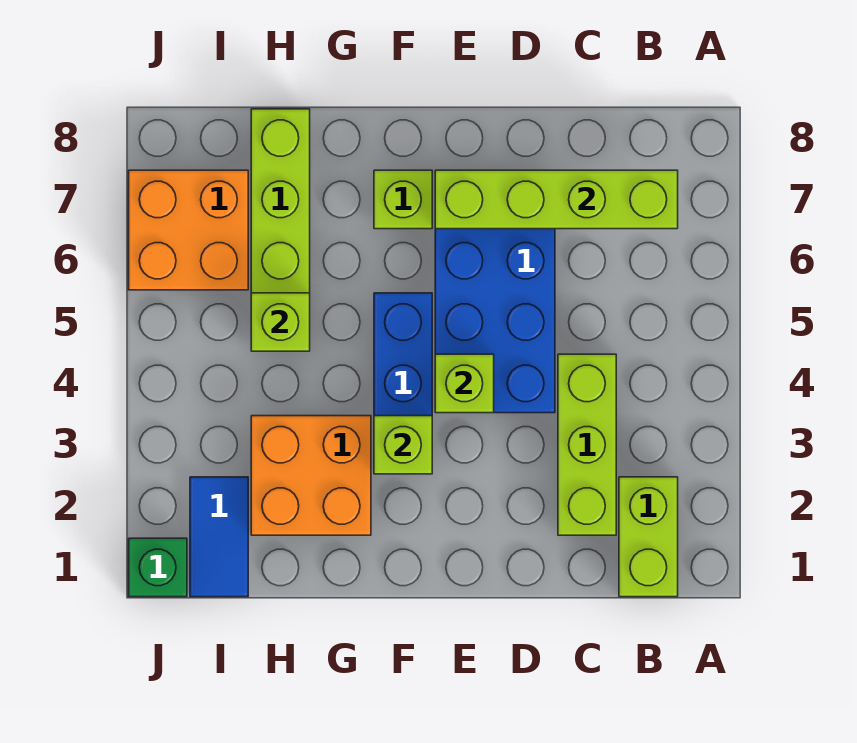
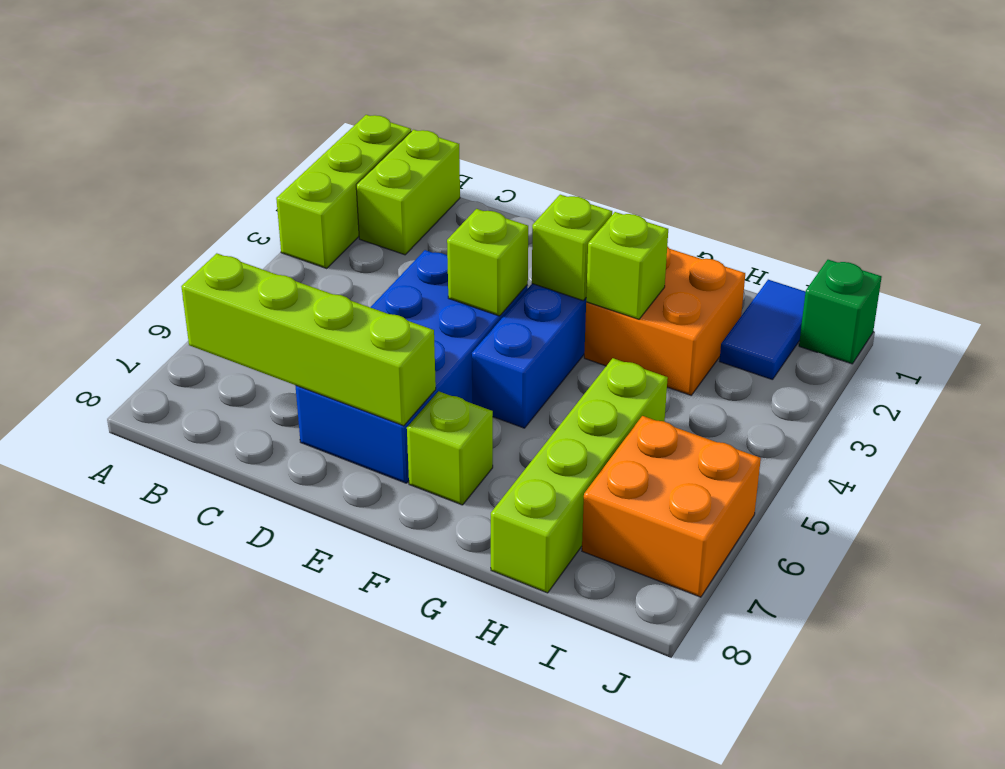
lime 1x3 brick [558,354,616,535] -> lime 1x3 brick moved to [276,115,411,268]
lime 1x1 brick [251,293,310,351] -> lime 1x1 brick moved to [586,212,668,319]

